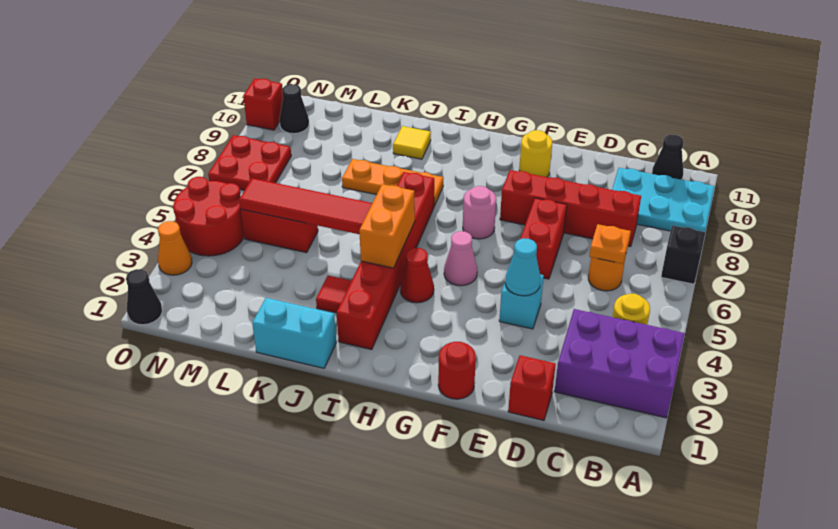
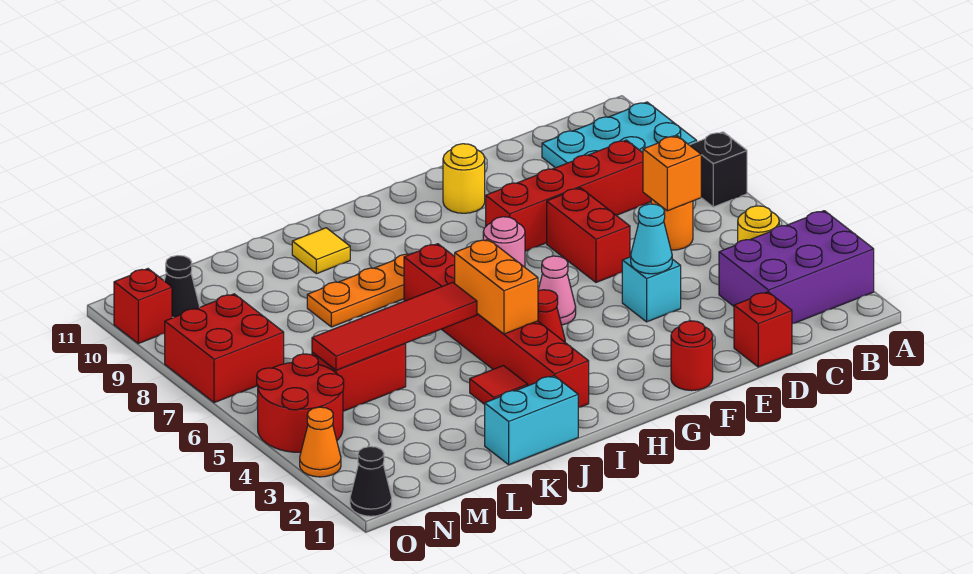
black 1x1 cone [652,134,684,180] -> none
orange 1x1 plate [589,224,631,264] -> orange 1x1 brick [643,136,701,211]
red 2x2 plate [208,135,291,190] -> red 2x2 brick [165,294,284,403]

